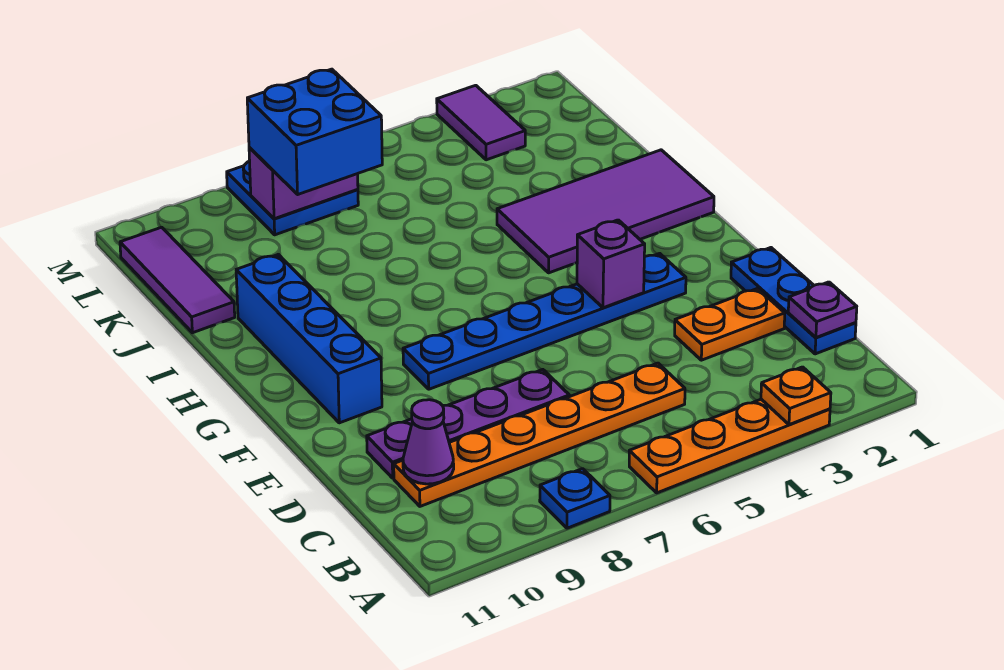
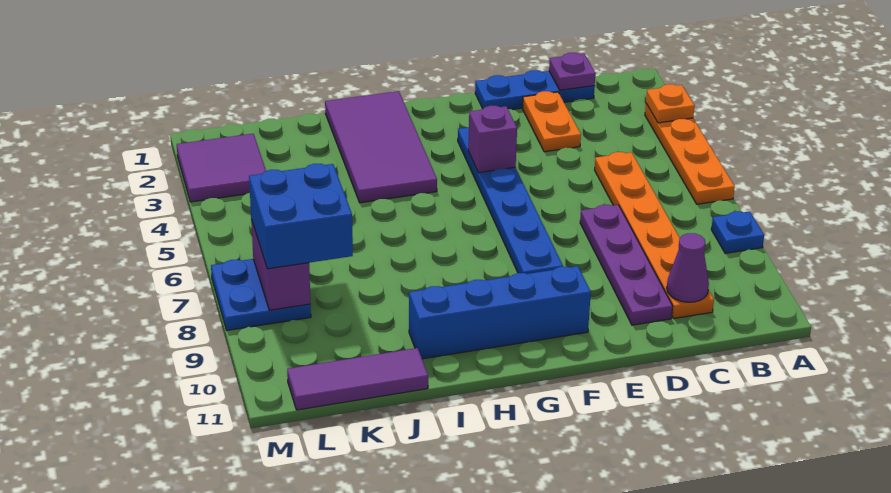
purple 1x2 tile [437,85,525,160] -> purple 2x2 tile [177,134,266,202]

